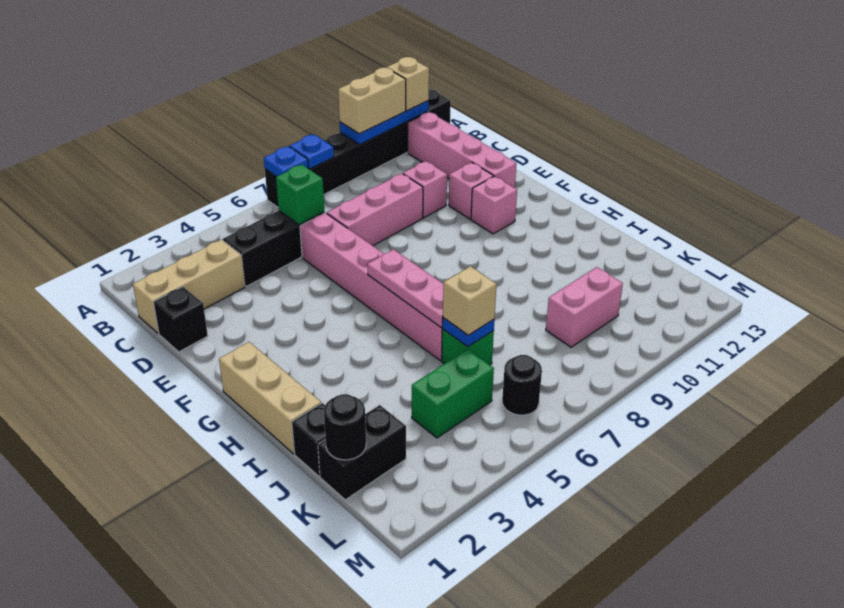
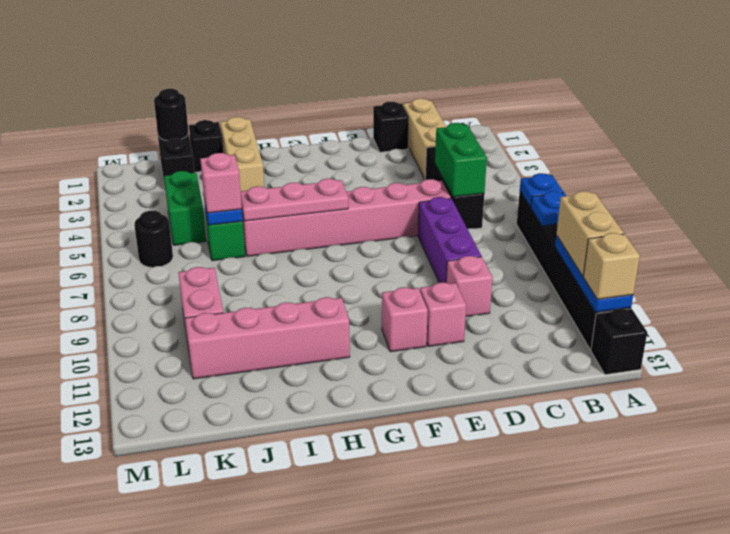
pink 1x4 brick [408,112,516,188] -> pink 1x4 brick moved to [185,297,350,379]
green 1x1 brick [276,165,324,225] -> green 1x2 brick [435,123,487,197]
pink 1x3 brick [327,174,423,246] -> purple 1x3 brick [418,197,481,283]
tan 1x3 brick [219,342,321,454] -> tan 1x3 brick turned to [220,117,264,191]
tan 1x1 brick [443,266,497,335] -> pink 1x1 brick [200,153,242,213]

